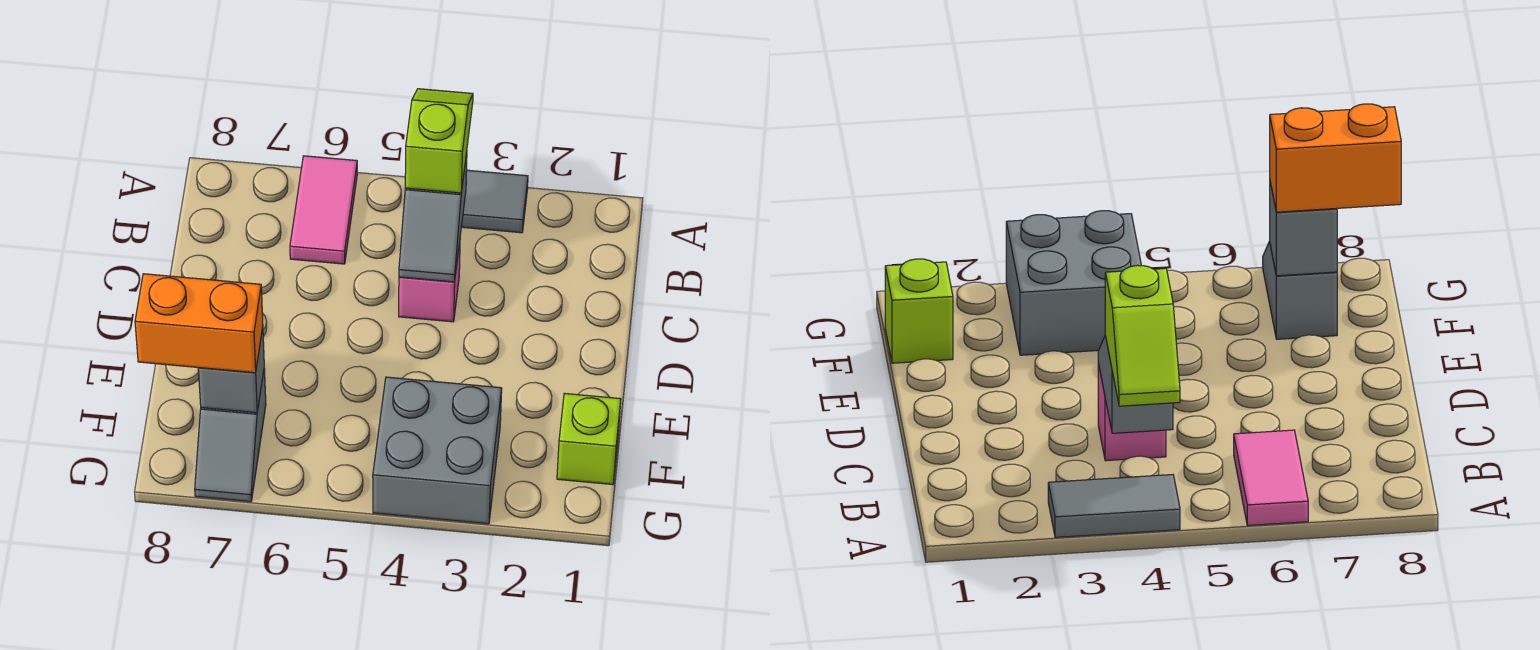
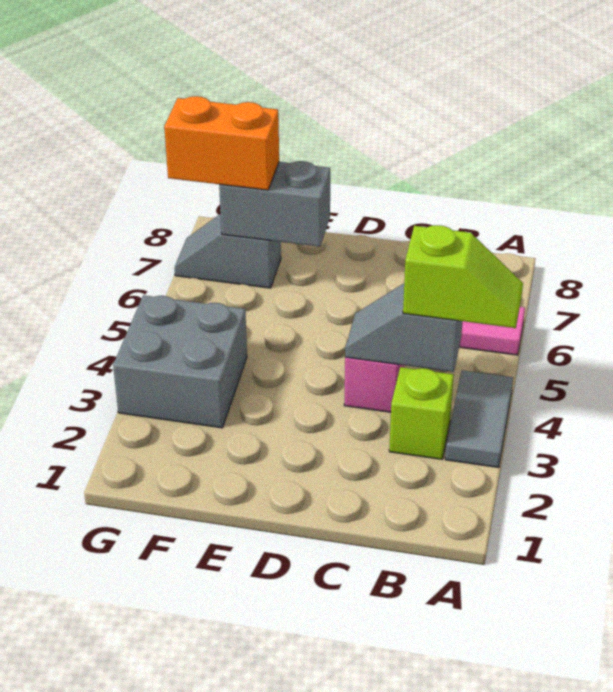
lime 1x1 brick [557,393,621,485] -> lime 1x1 brick moved to [389,367,454,459]
grey 1x1 brick [198,328,264,413] -> grey 1x2 brick [219,161,330,247]
orange 1x2 brick [135,274,263,373] -> orange 1x2 brick turned to [164,96,279,190]

